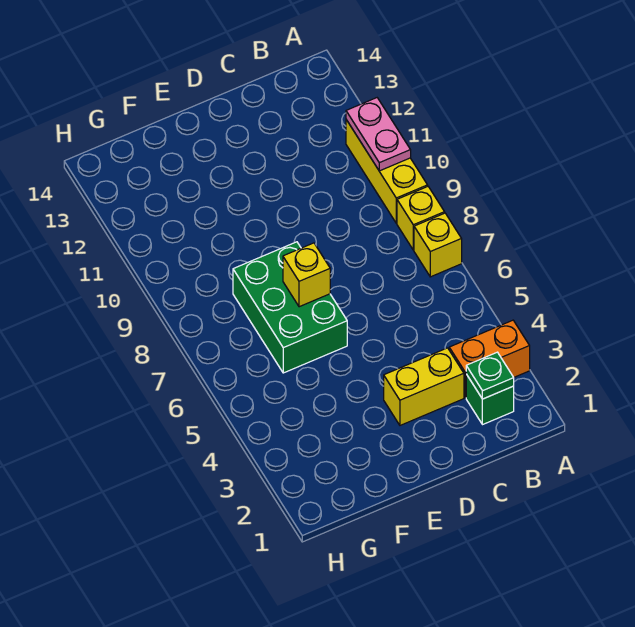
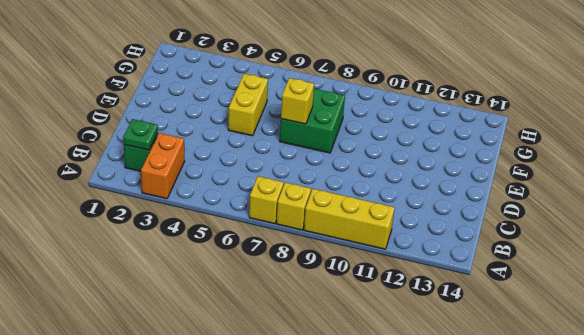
pink 1x2 plate [346,98,411,171] -> none
yellow 1x2 brick [384,348,464,425] -> yellow 1x2 brick moved to [228,74,268,136]
green 2x3 brick [233,242,347,373] -> green 2x2 brick [280,89,345,153]

